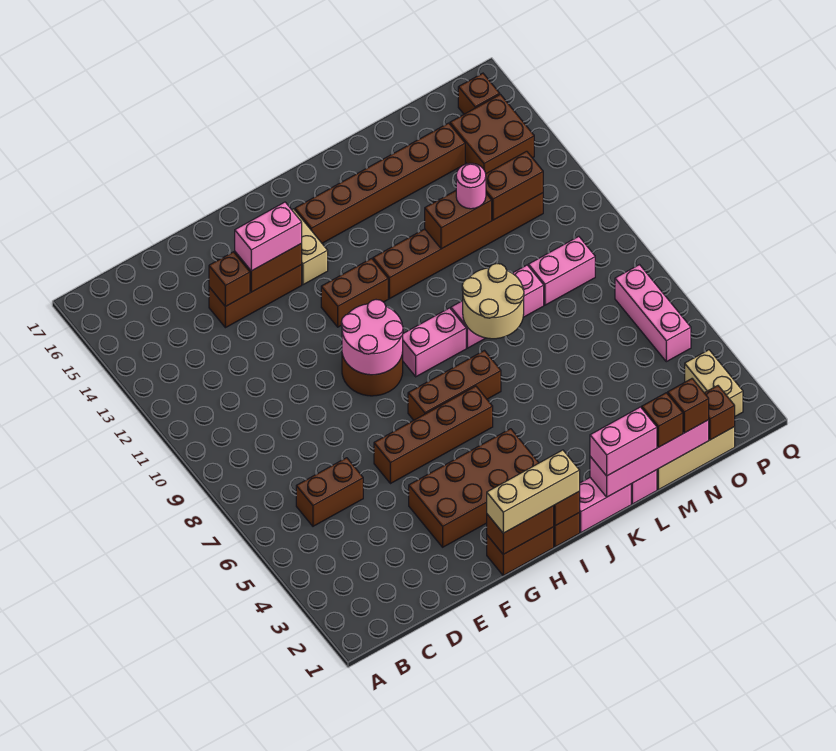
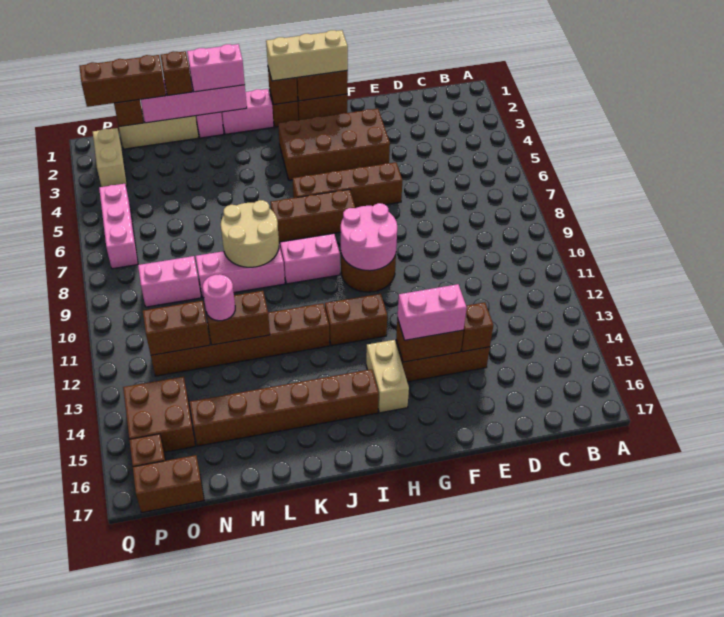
brown 1x2 brick [296,458,363,526] -> brown 1x2 brick moved to [133,455,204,513]
brown 1x1 brick [668,379,709,433] -> brown 1x3 brick [79,55,166,107]

